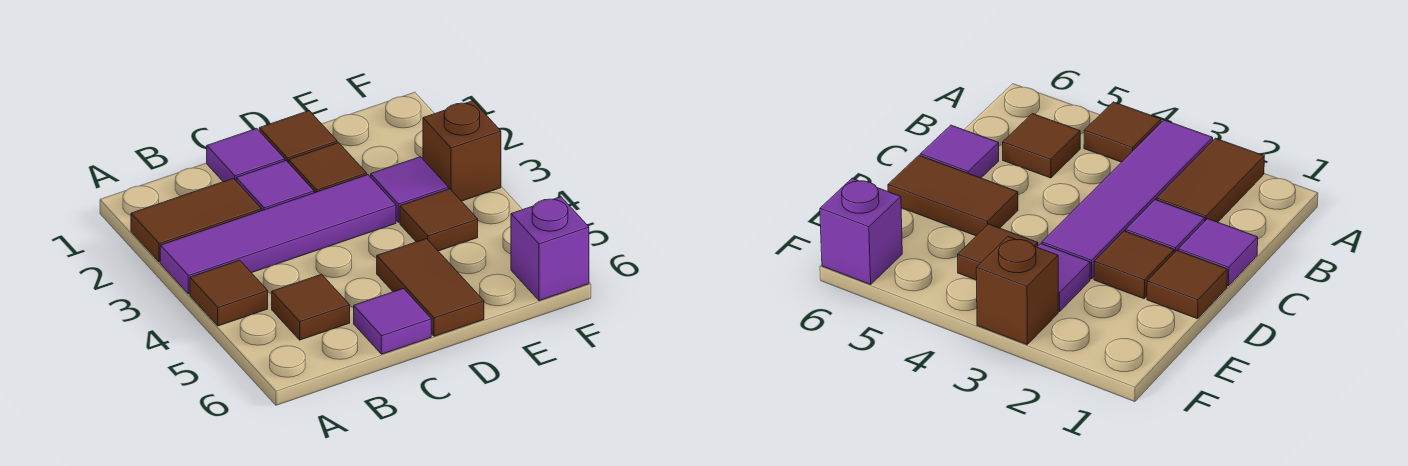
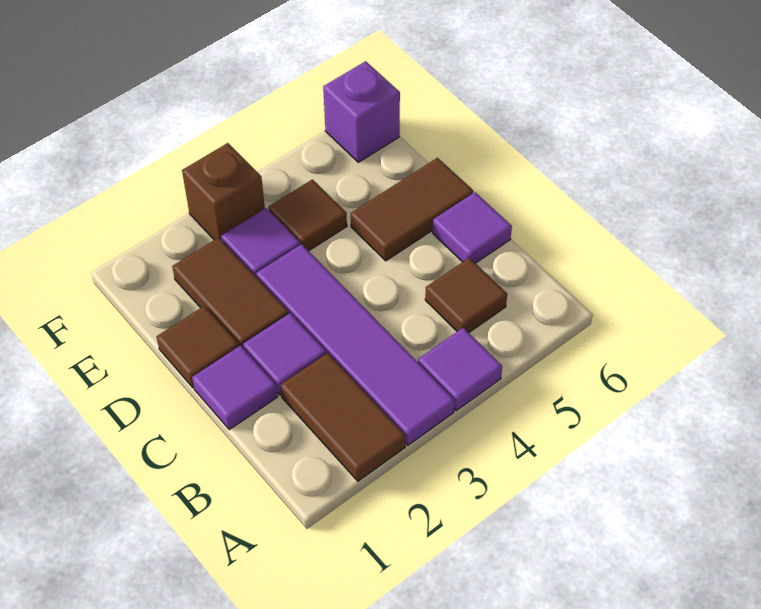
brown 1x1 tile [190,260,268,326] -> purple 1x1 tile [418,328,502,411]
brown 1x1 tile [289,143,367,193] -> brown 1x2 tile [172,237,289,349]

